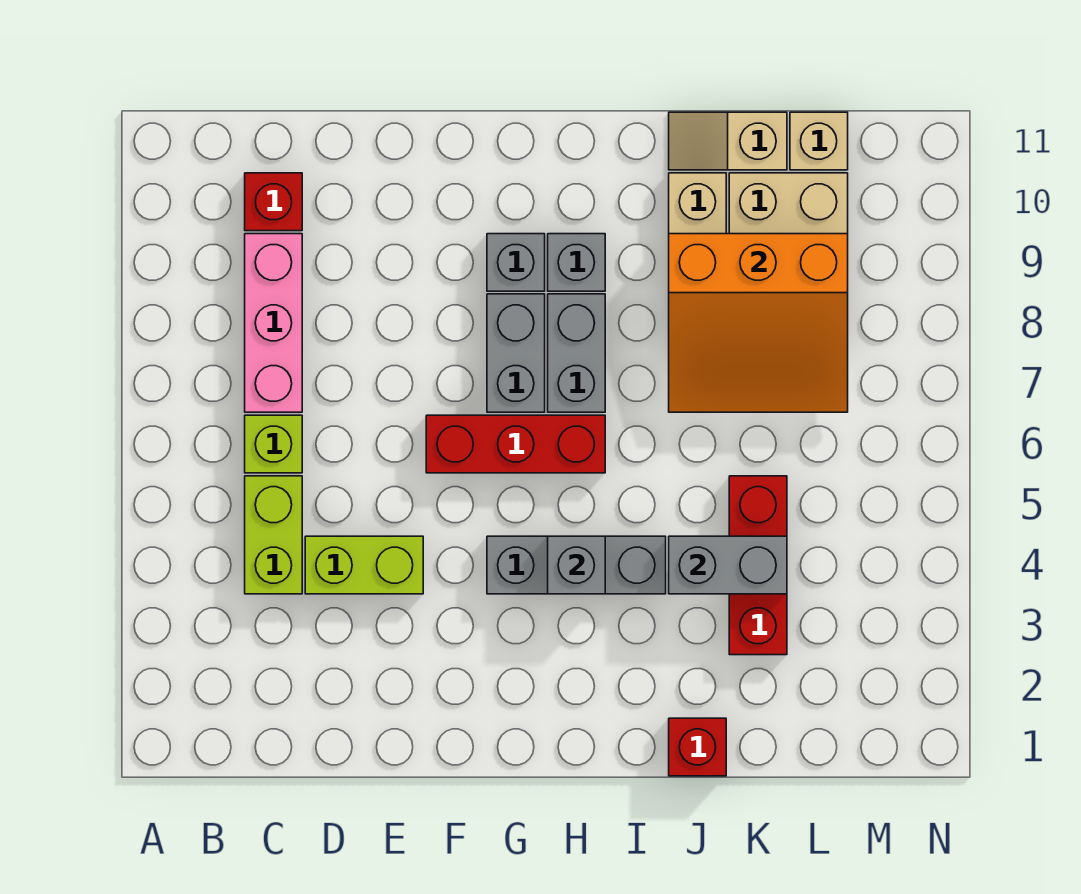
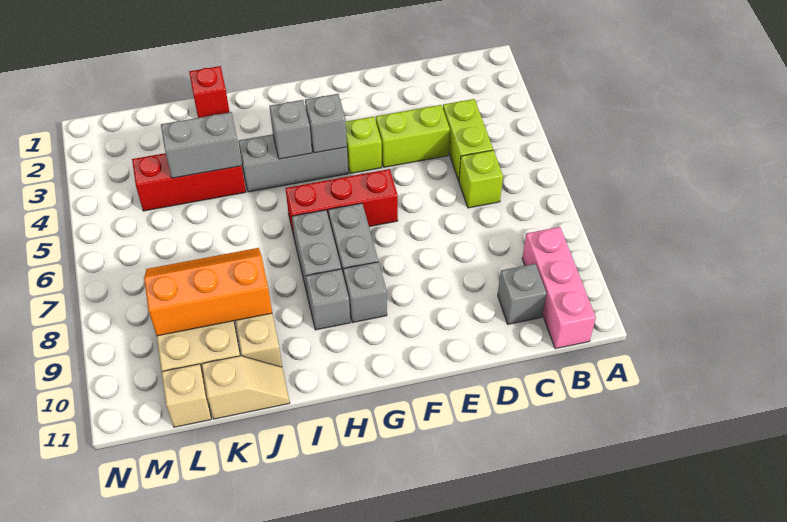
pink 1x3 brick [245,234,302,412] -> pink 1x3 brick moved to [522,227,596,349]
red 1x1 brick [245,173,302,231] -> grey 1x1 brick [498,264,546,324]
none -> lime 1x1 brick [346,117,382,173]
none -> grey 1x1 brick [305,94,347,153]
orange 3x3 slope [669,234,848,412] -> orange 2x3 slope [144,248,272,336]
red 1x3 brick [729,476,787,655] -> red 1x3 brick turned to [132,153,246,211]

